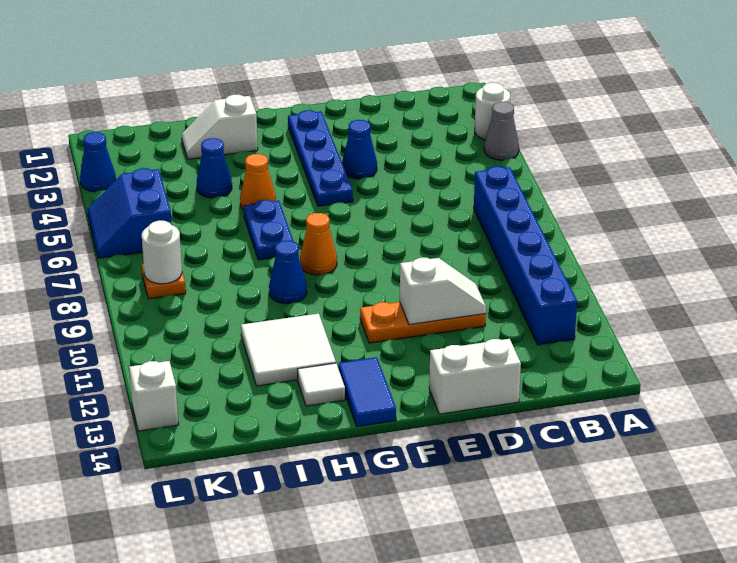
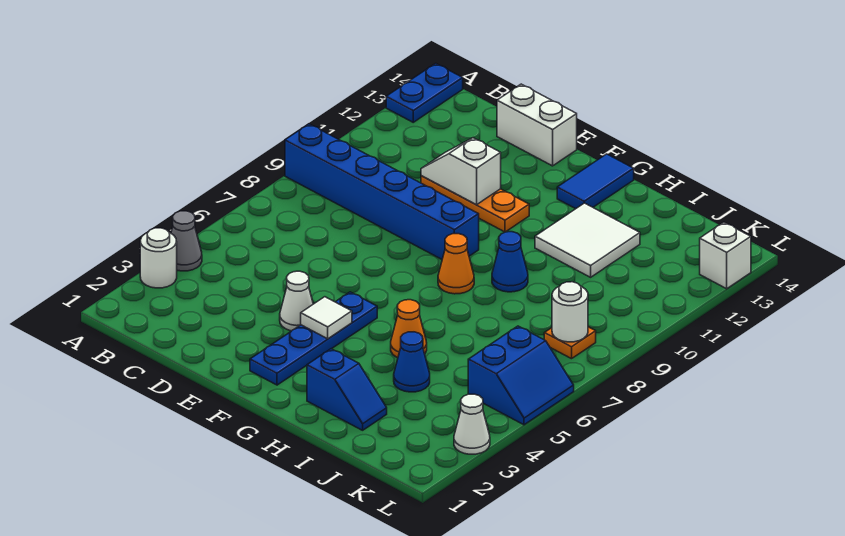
blue 1x6 brick [474,166,577,345] -> blue 1x6 brick turned to [285,124,479,259]
blue 1x1 cone [342,120,377,179] -> white 1x1 cone [280,271,313,331]
white 1x2 slope [182,95,258,159] -> blue 1x2 slope [307,349,387,430]
blue 1x2 plate [244,200,294,260] -> blue 1x2 plate moved to [386,63,463,122]
white 1x1 tile [298,363,345,406] -> white 1x1 tile moved to [301,297,352,339]
blue 1x1 cone [80,132,116,192] -> white 1x1 cone [454,394,490,454]

